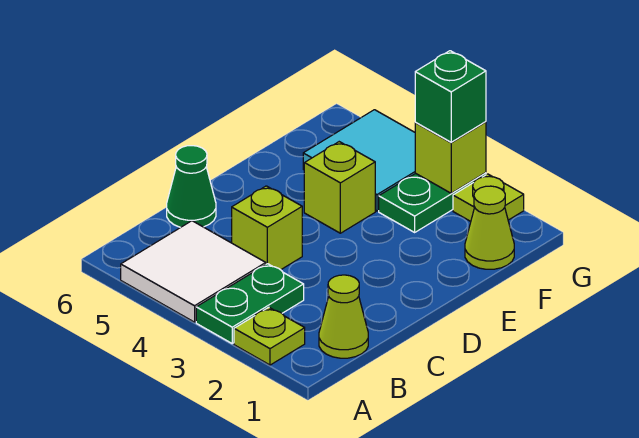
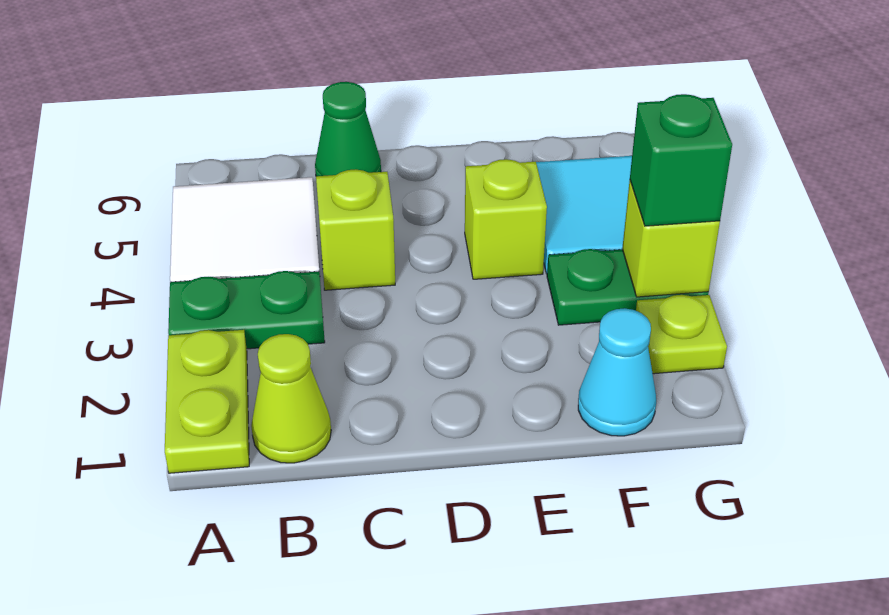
lime 1x1 plate [234,307,305,365] -> lime 1x2 plate [165,330,249,473]
lime 1x1 cone [465,186,514,269] -> cyan 1x1 cone [578,308,656,436]

